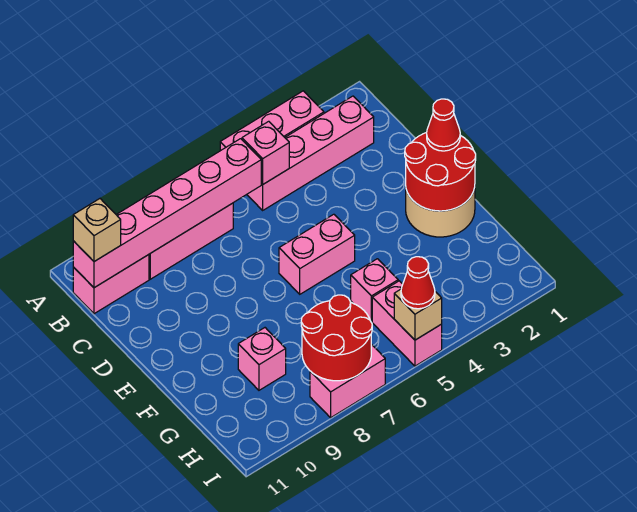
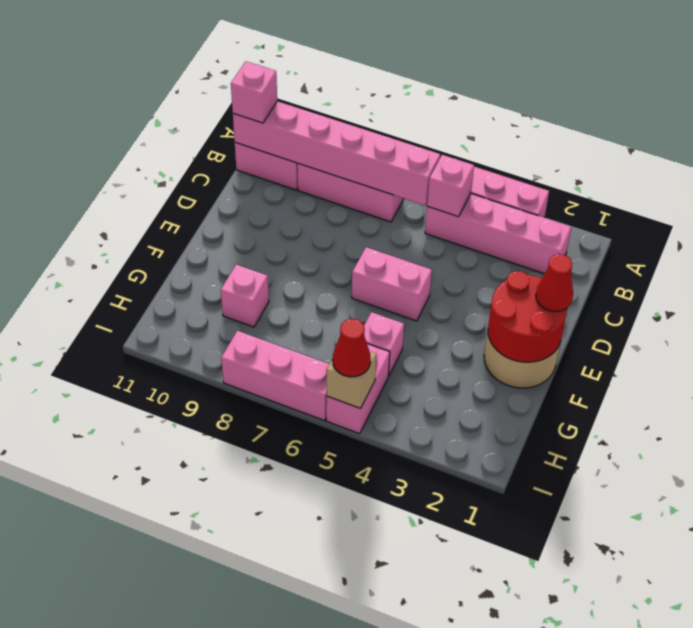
tan 1x1 brick [73,199,121,262] -> pink 1x1 brick [231,61,277,123]
red 2x2 round brick [301,295,372,381] -> none
pink 1x2 brick [310,344,385,418] -> pink 1x3 brick [221,331,329,421]

